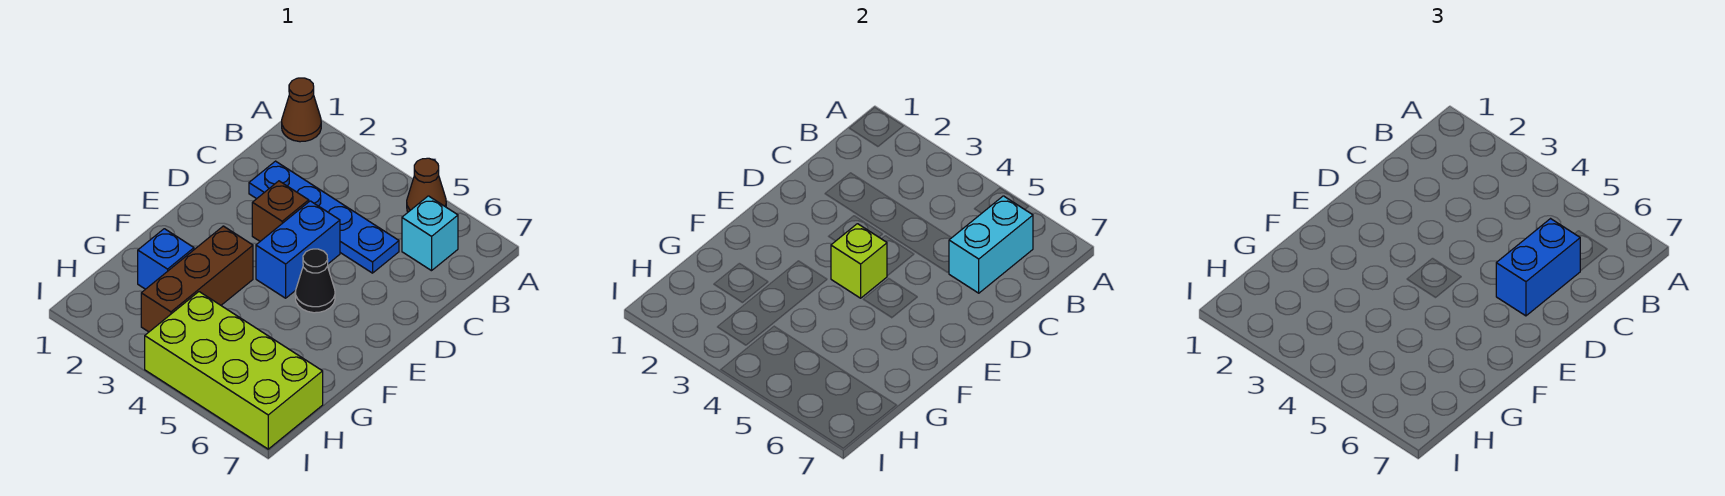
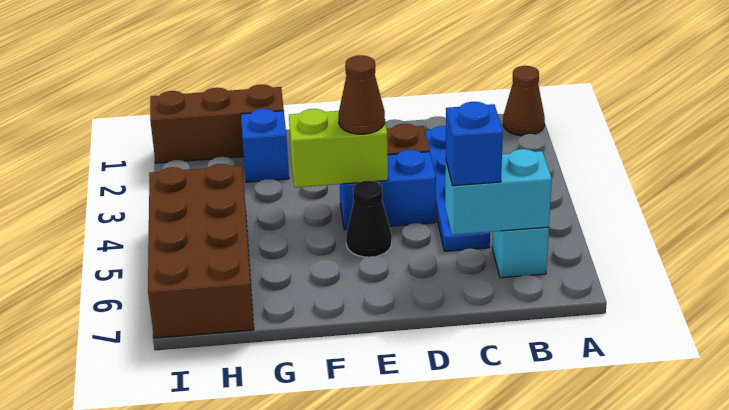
brown 1x1 cone [407,158,446,212] -> brown 1x1 cone moved to [339,55,385,134]
blue 1x2 brick [1496,219,1580,316] -> blue 1x1 brick [446,102,503,186]
lime 1x1 brick [831,224,887,298] -> lime 1x2 brick [289,109,388,187]
brown 1x3 brick [141,226,253,332] -> brown 1x3 brick moved to [150,84,284,163]
lime 2x4 brick [145,292,323,449] -> brown 2x4 brick [148,164,254,338]

